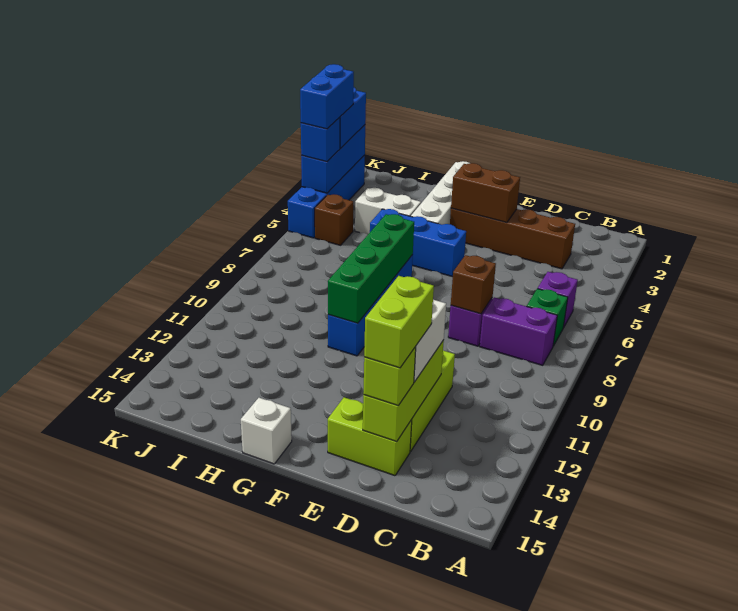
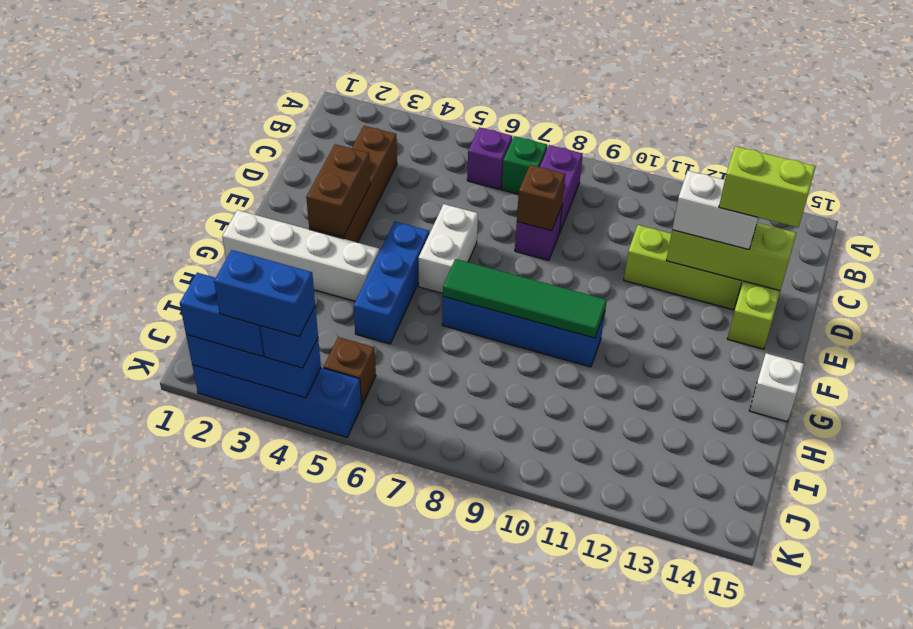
lime 1x1 brick [363,347,416,406] -> none
green 1x4 brick [328,214,414,323] -> green 1x4 tile [443,259,607,338]
white 1x2 brick [355,188,421,234] -> white 1x2 brick moved to [419,204,478,293]

